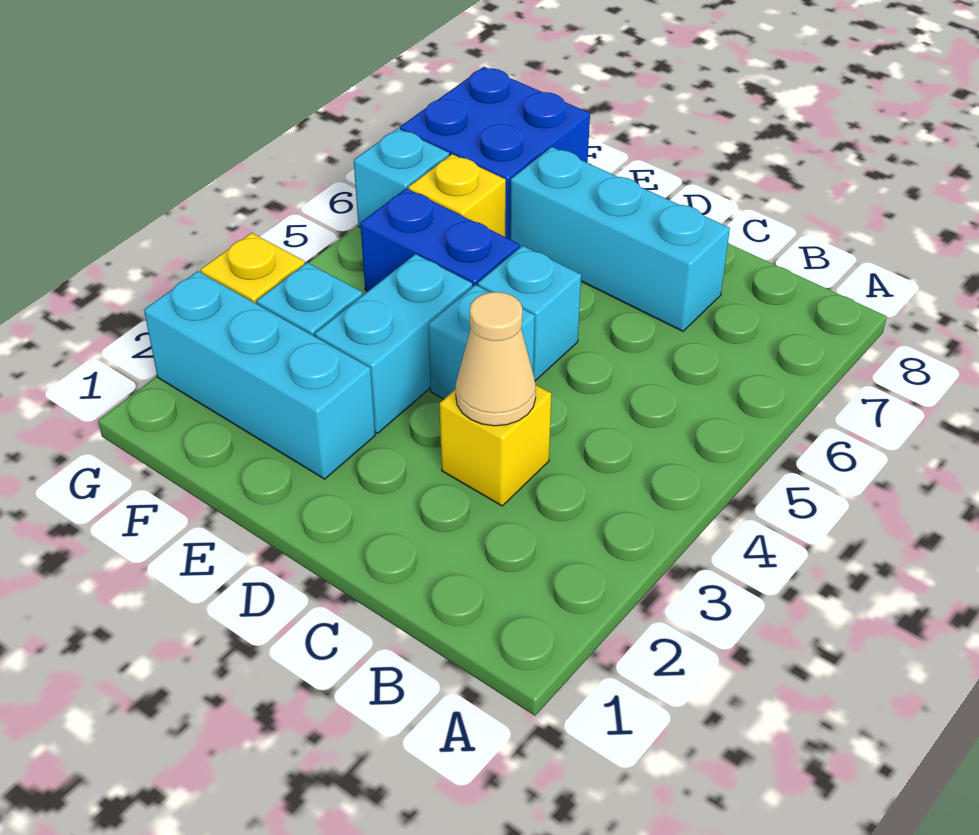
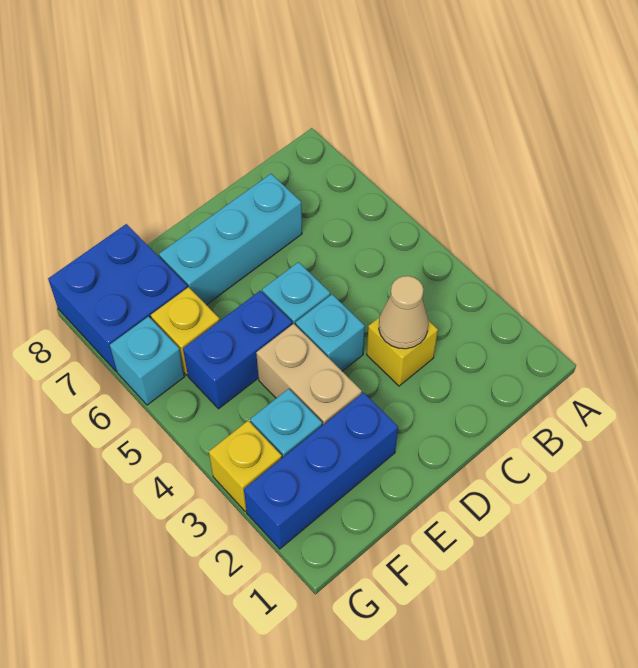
cyan 1x3 brick [144,271,375,479] -> blue 1x3 brick [244,393,398,549]
cyan 1x2 brick [315,254,473,433] -> tan 1x2 brick [256,324,362,425]

